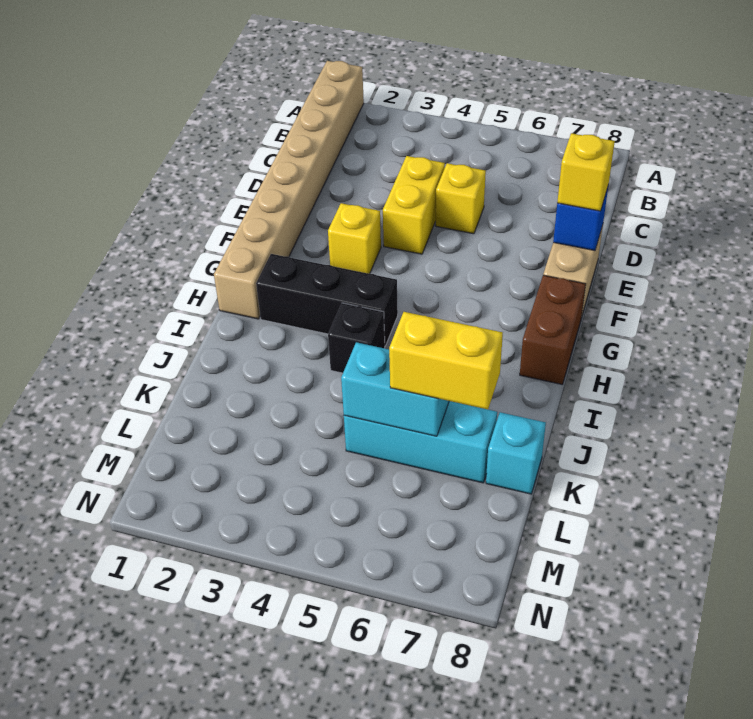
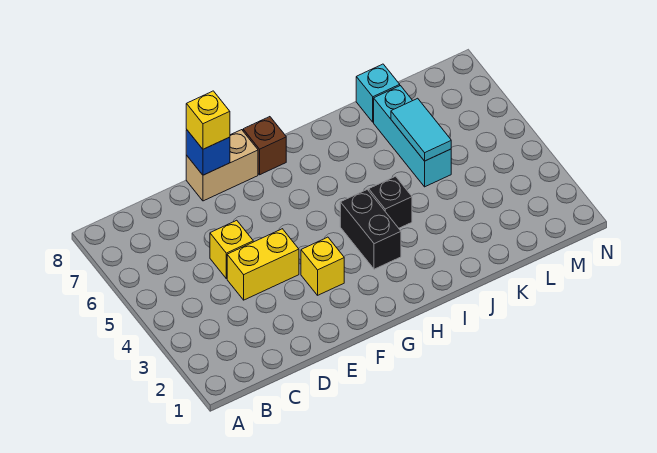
tan 1x8 brick [214,61,364,319] -> none
brown 1x2 brick [520,275,586,384] -> brown 1x1 brick [243,117,286,175]
black 1x3 brick [256,254,398,346] -> black 1x2 brick [340,190,401,269]
cyan 1x2 brick [341,342,449,436] -> cyan 1x2 tile [391,98,451,161]
yellow 1x2 brick [389,312,503,410] -> none

